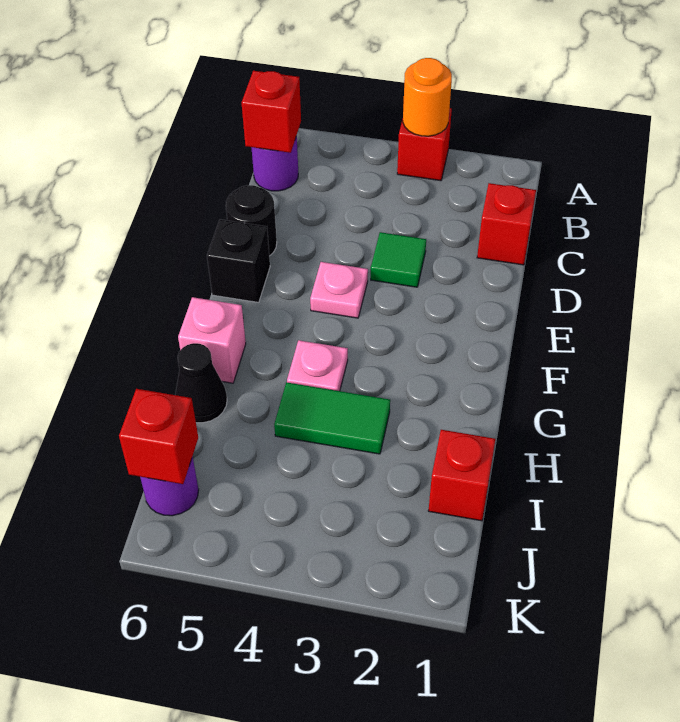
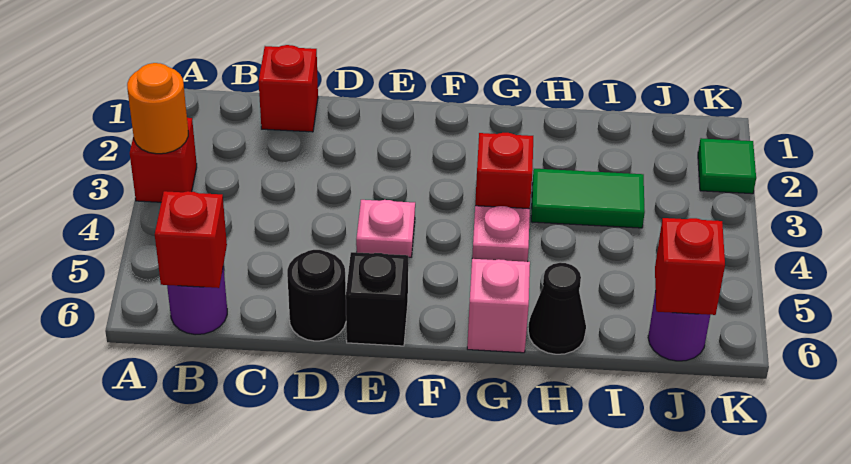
green 1x1 tile [371,232,426,287] -> green 1x1 tile moved to [698,138,756,194]
green 1x2 tile [274,382,390,454] -> green 1x2 tile turned to [531,169,645,228]
red 1x1 brick [428,430,495,521] -> red 1x1 brick moved to [475,133,533,209]

